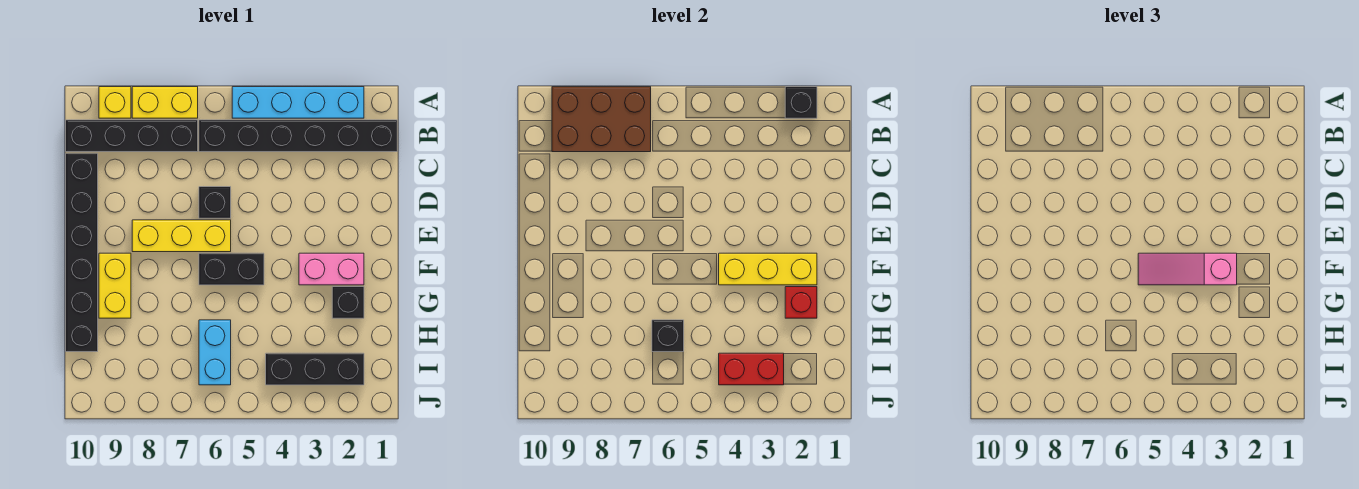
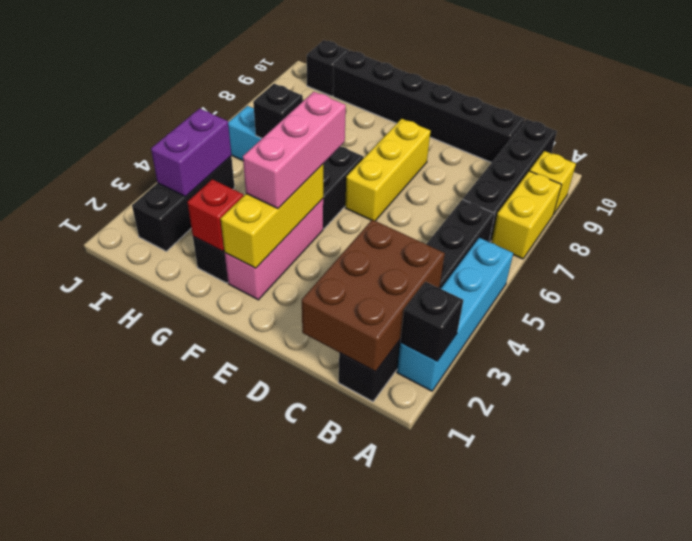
brown 2x3 brick [552,87,651,152] -> brown 2x3 brick moved to [302,220,445,372]
black 1x1 brick [199,187,231,218] -> black 1x1 brick moved to [307,40,349,96]
pink 1x2 brick [299,253,364,285] -> pink 1x3 brick [225,199,323,300]
pink 1x3 slope [1138,253,1237,285] -> pink 1x3 brick [243,92,346,209]
yellow 1x2 brick [99,253,131,318] -> none
red 1x2 brick [719,353,784,385] -> purple 1x2 brick [151,109,231,197]

